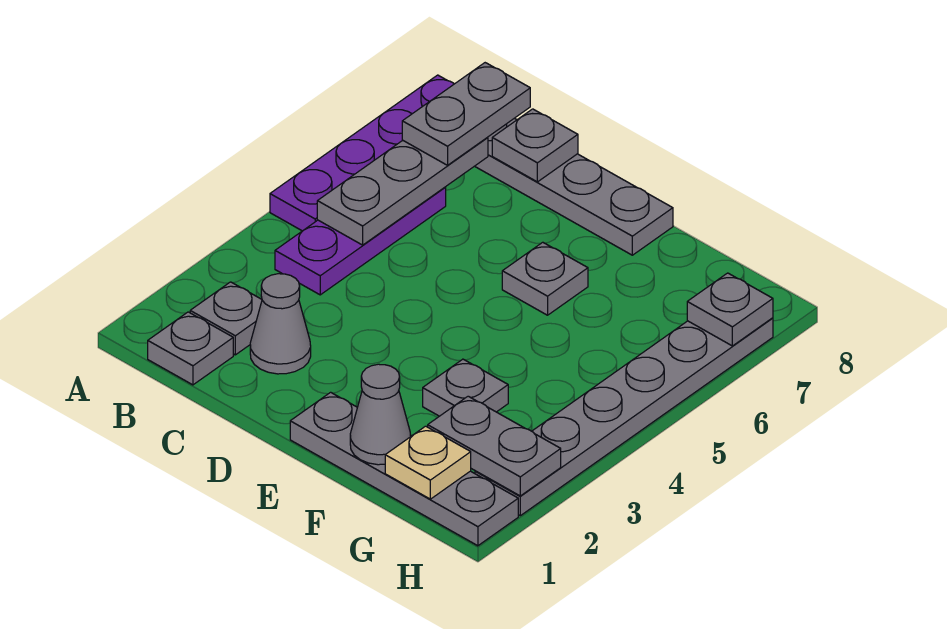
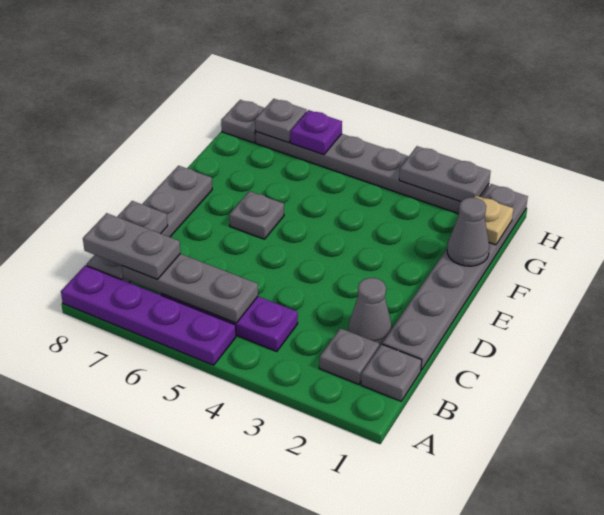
grey 1x4 plate [290,392,518,546] -> grey 1x6 plate [382,184,528,370]
grey 1x1 plate [423,359,508,416] -> grey 1x1 plate moved to [221,100,265,143]
grey 1x2 plate [428,396,561,496] -> grey 1x2 plate turned to [399,146,491,202]
none -> purple 1x1 plate [290,110,342,155]

